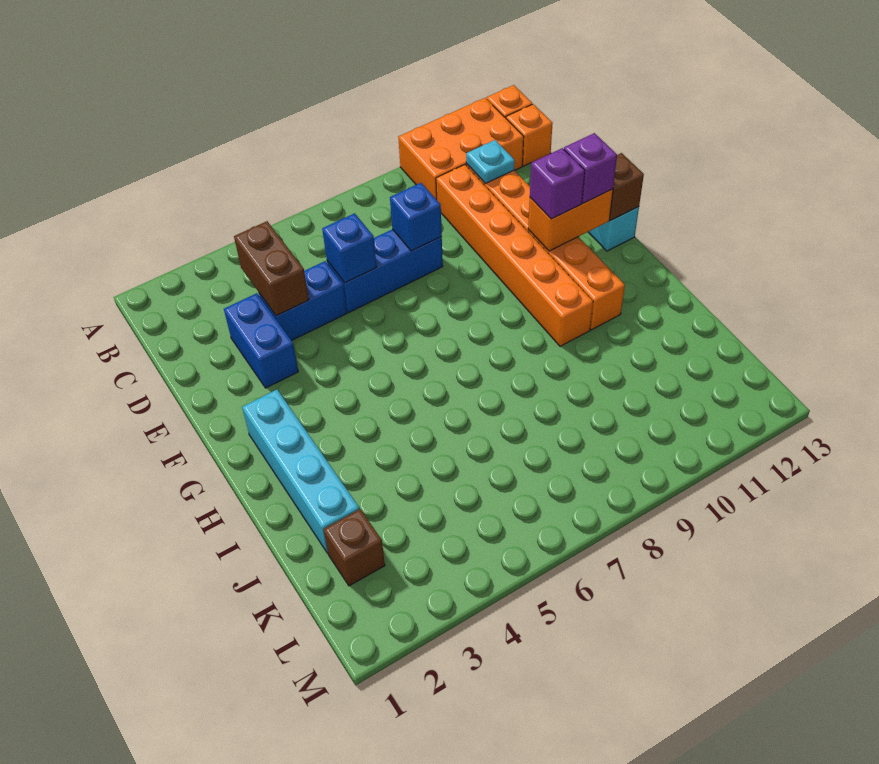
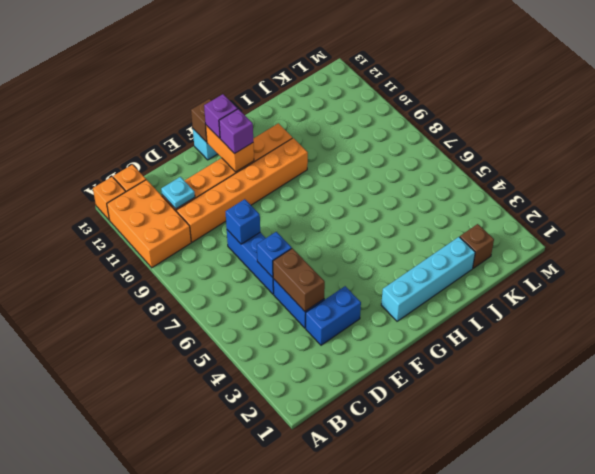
brown 1x2 brick [234,221,309,316] -> brown 1x2 brick turned to [273,248,325,311]

